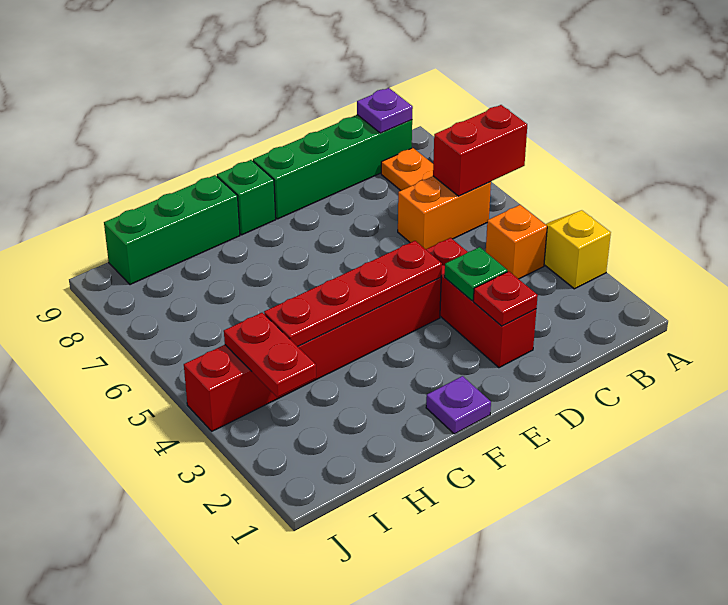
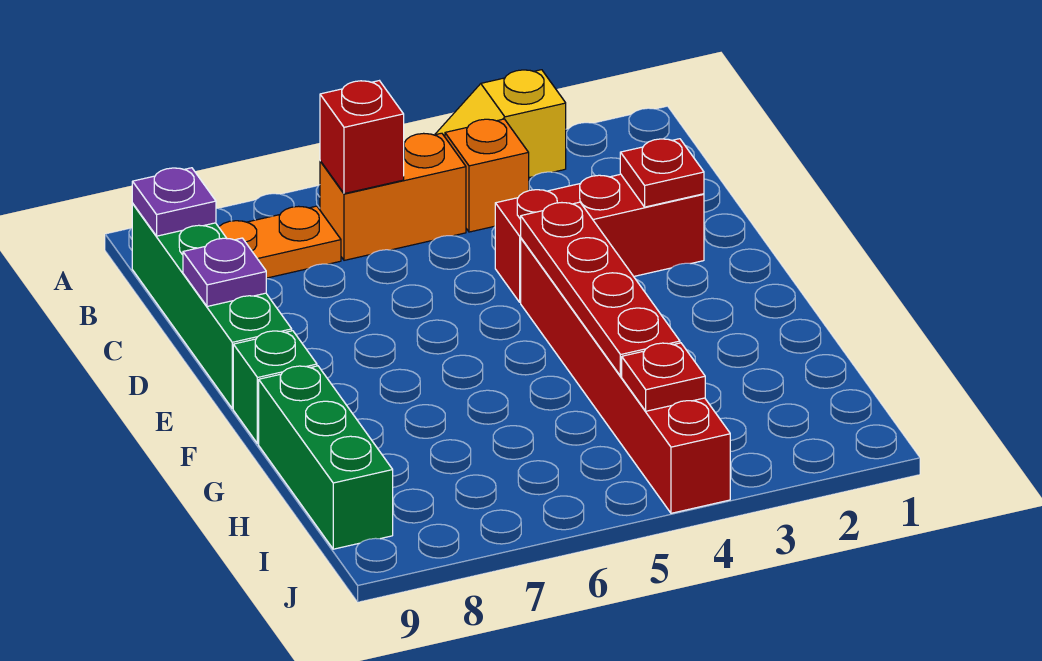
red 1x2 brick [433,105,527,196] -> red 1x1 brick [320,81,404,194]
orange 1x2 brick [398,176,491,249] -> orange 1x2 brick turned to [320,133,466,260]
green 1x1 plate [445,247,507,301] -> none
purple 1x1 plate [426,376,491,434] -> purple 1x1 plate moved to [183,238,266,306]
red 1x2 plate [224,313,316,397] -> red 1x1 plate [622,343,705,411]

